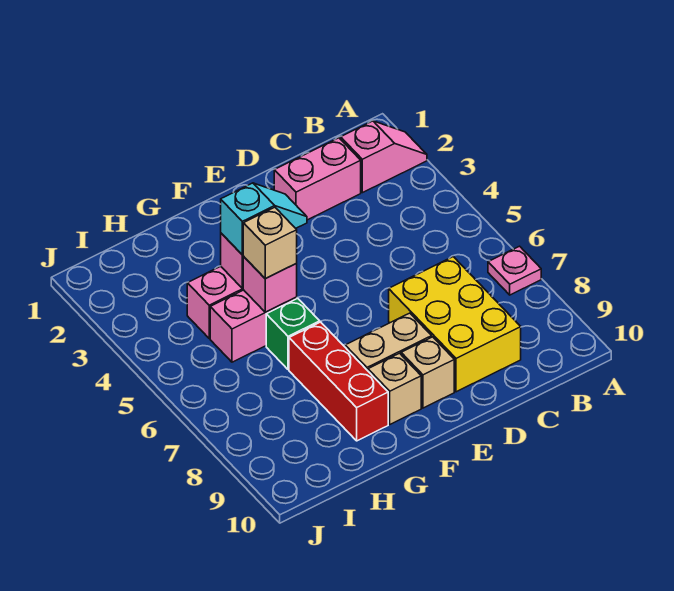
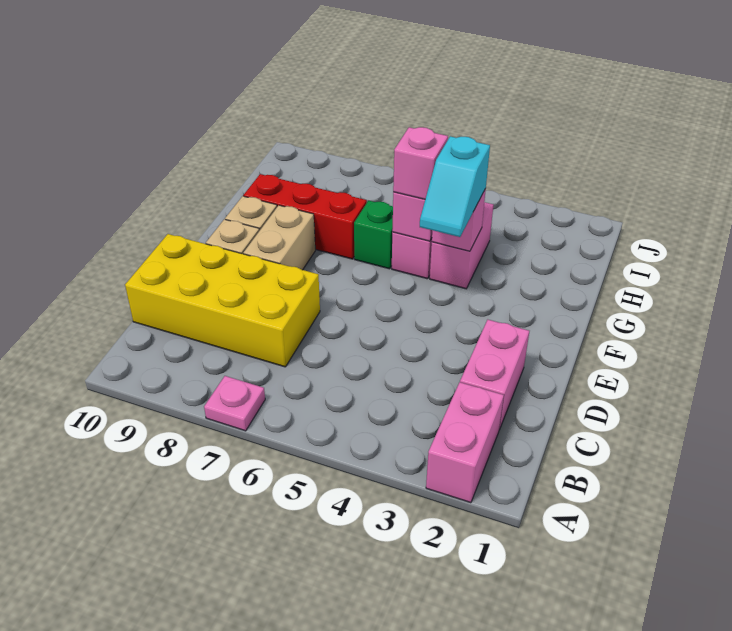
pink 1x2 slope [341,121,427,193] -> pink 1x2 brick [426,382,504,503]
yellow 2x3 brick [389,257,521,392] -> yellow 2x4 brick [125,234,320,367]
tan 1x1 brick [243,207,297,279] -> pink 1x1 brick [393,127,448,199]

